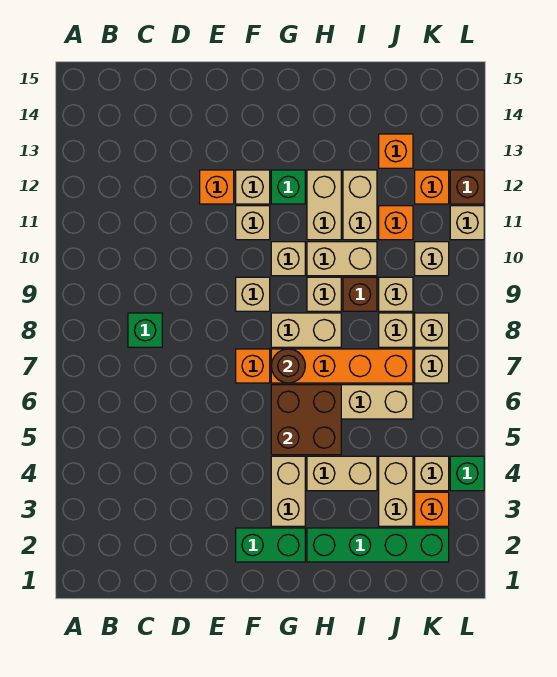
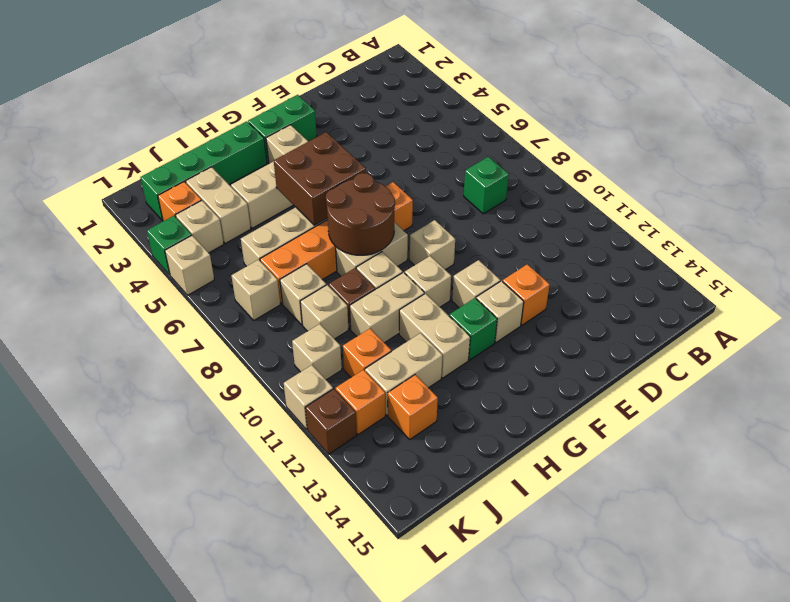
brown 1x1 round brick [271,349,305,383] -> brown 2x2 round brick [326,173,395,255]
tan 1x2 brick [343,170,377,240] -> tan 1x2 brick turned to [365,333,442,415]
tan 1x1 brick [415,313,449,347] -> tan 1x1 brick moved to [165,235,214,295]

